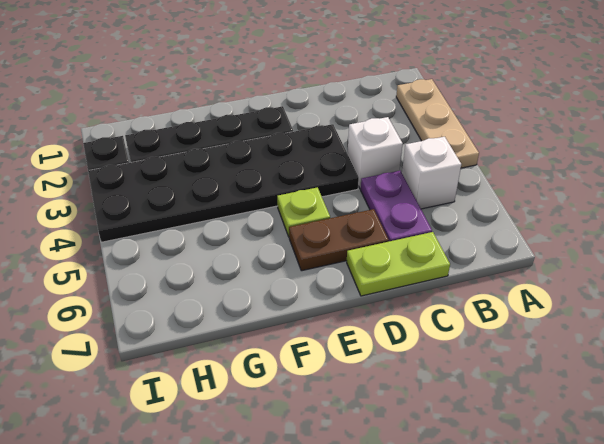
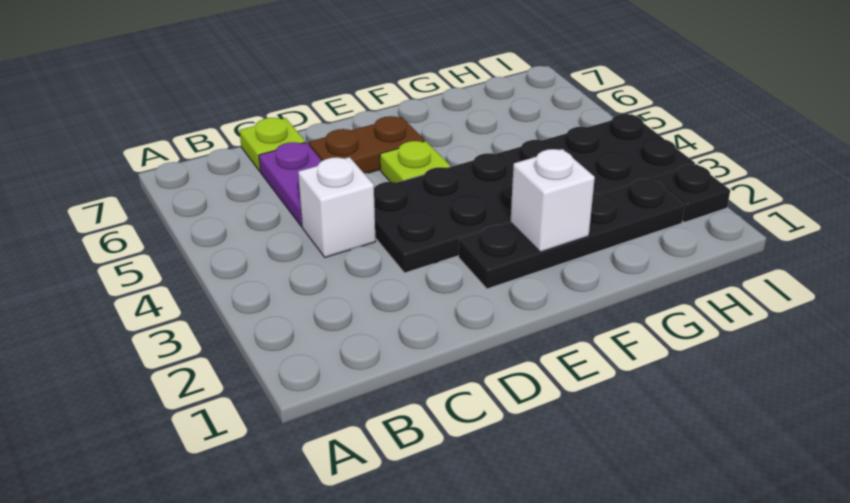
tan 1x3 plate [396,79,479,168] -> none
white 1x1 brick [402,137,461,209] -> white 1x1 brick moved to [511,149,595,252]
lime 1x2 plate [347,232,450,296] -> lime 1x1 plate [239,118,305,171]

